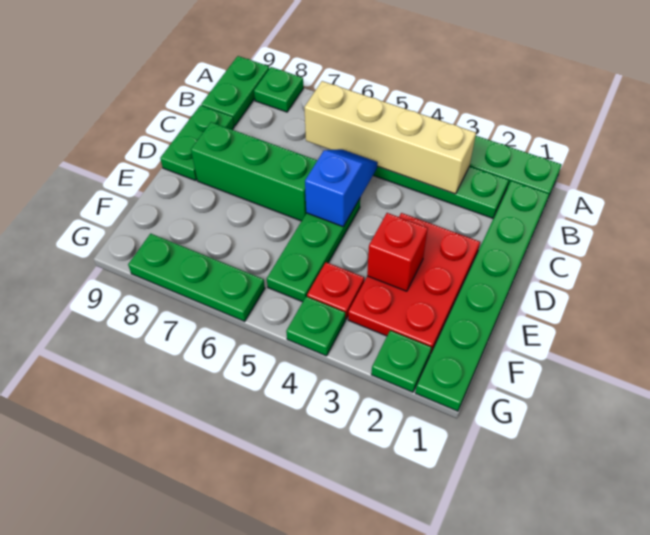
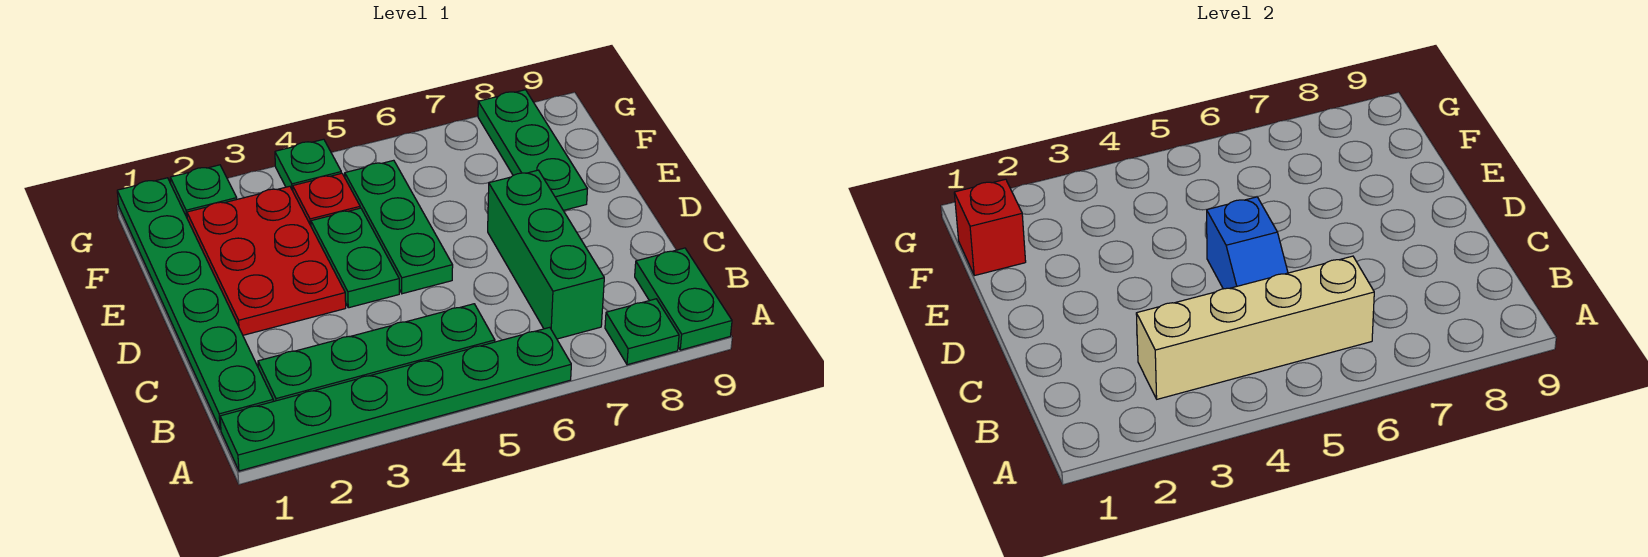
green 1x2 plate [160,105,234,181] -> green 1x2 plate moved to [311,208,399,308]
green 1x3 brick [191,122,317,221] -> green 1x3 brick turned to [488,170,604,339]
red 1x1 brick [367,213,428,291] -> red 1x1 brick moved to [954,179,1026,276]
green 1x3 plate [128,234,265,321] -> green 1x3 plate turned to [478,90,587,210]

